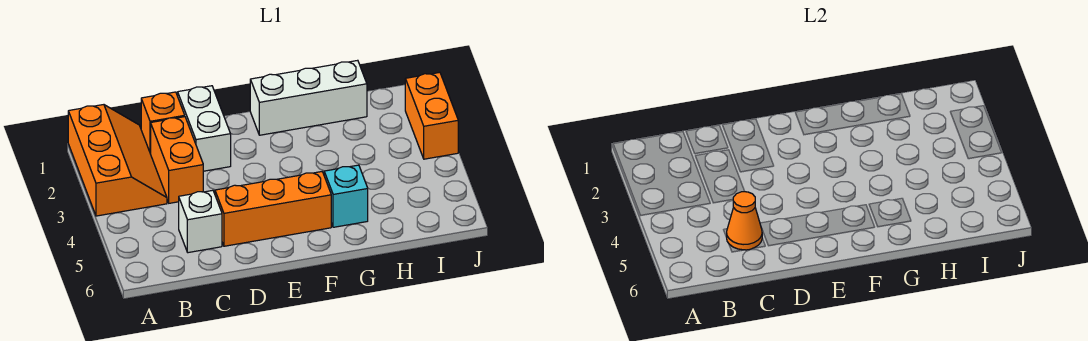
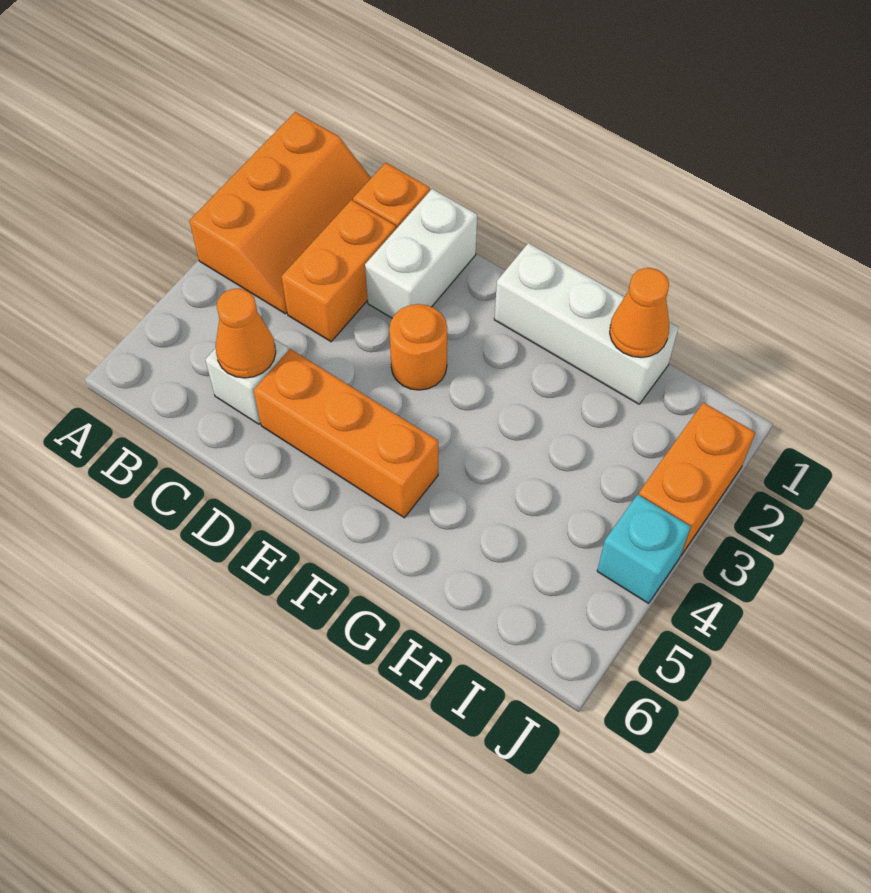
none -> orange 1x1 round brick [389,304,447,390]
cyan 1x1 brick [324,165,368,227] -> cyan 1x1 brick moved to [597,495,691,603]
none -> orange 1x1 cone [610,268,669,357]

